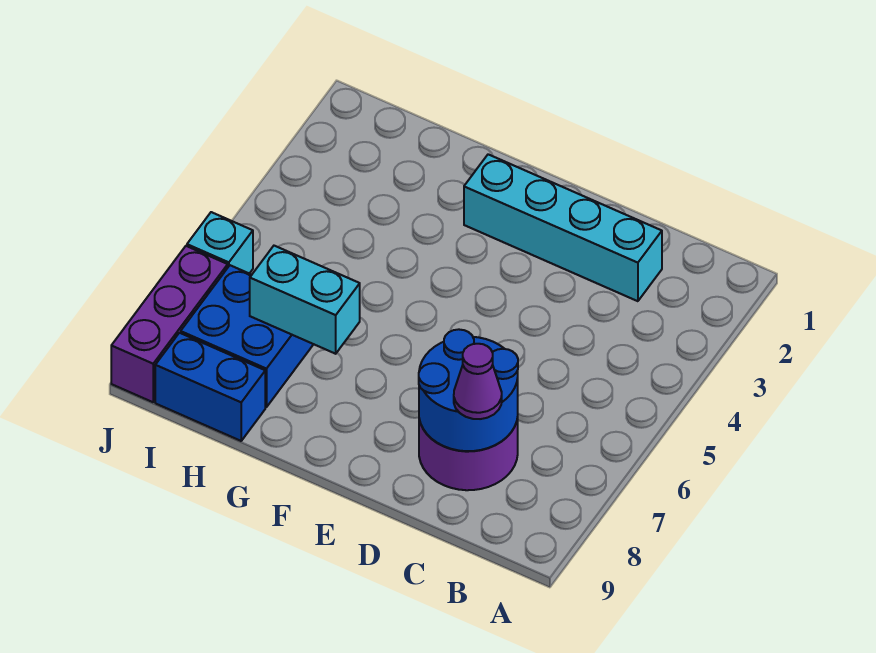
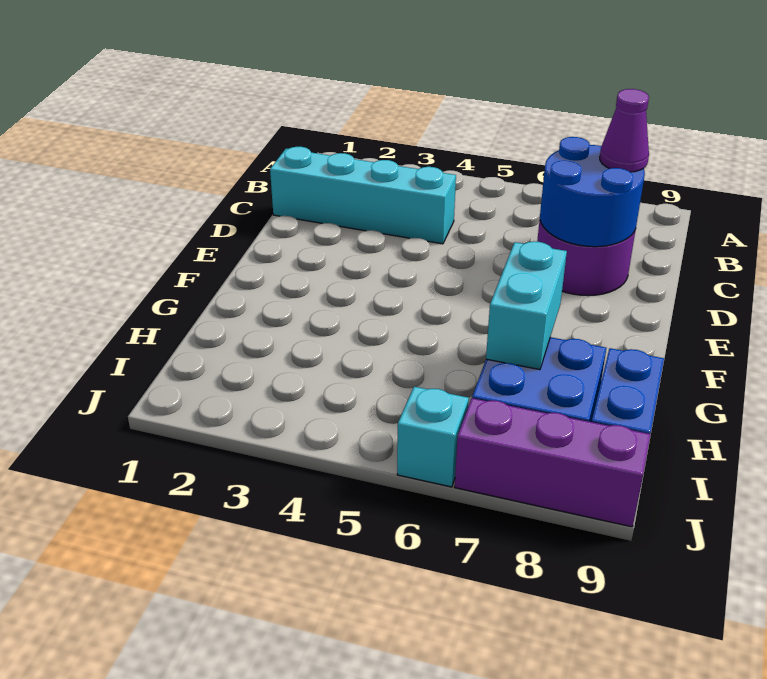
cyan 1x4 brick [464,154,662,301] -> cyan 1x4 brick turned to [270,147,456,244]

